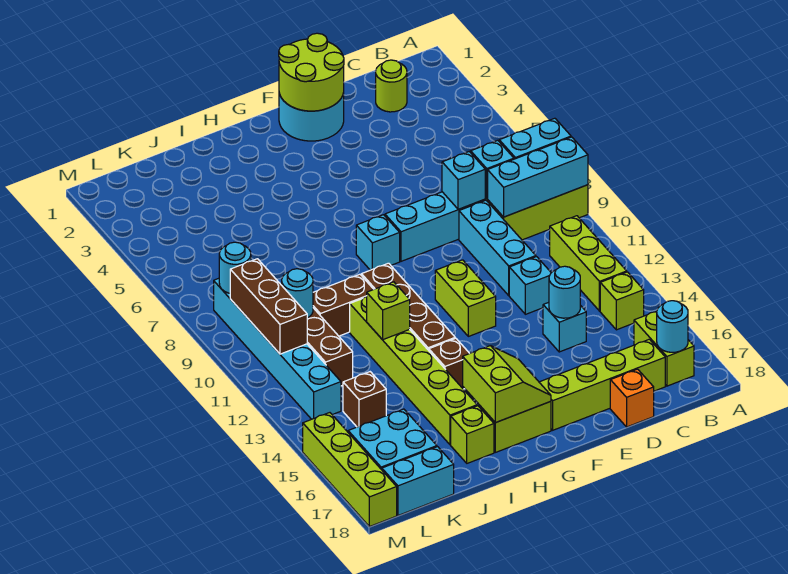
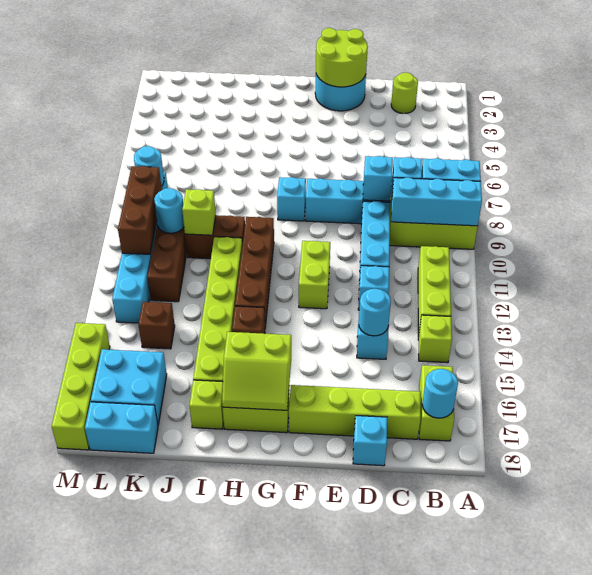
orange 1x1 brick [610,369,654,427] -> cyan 1x1 brick [353,416,387,466]
lime 2x2 slope [463,346,551,423] -> lime 2x2 slope turned to [222,332,291,410]
lime 1x1 brick [367,282,410,340] -> lime 1x1 brick moved to [182,189,216,235]

